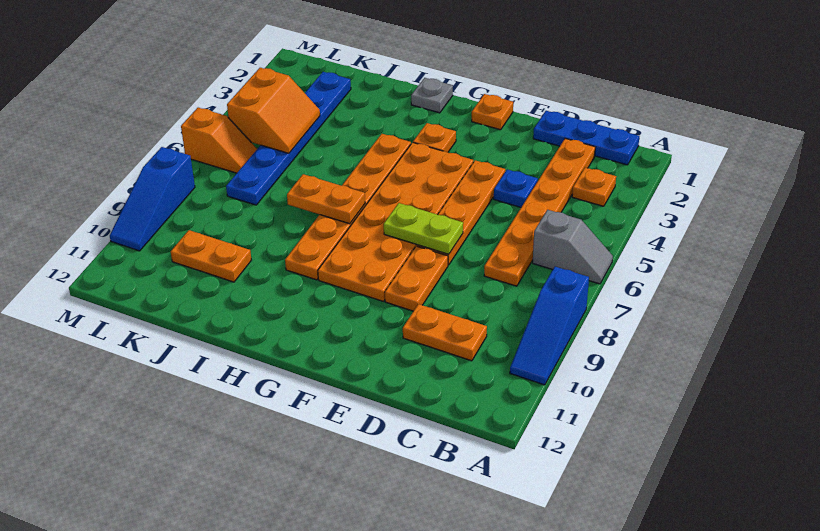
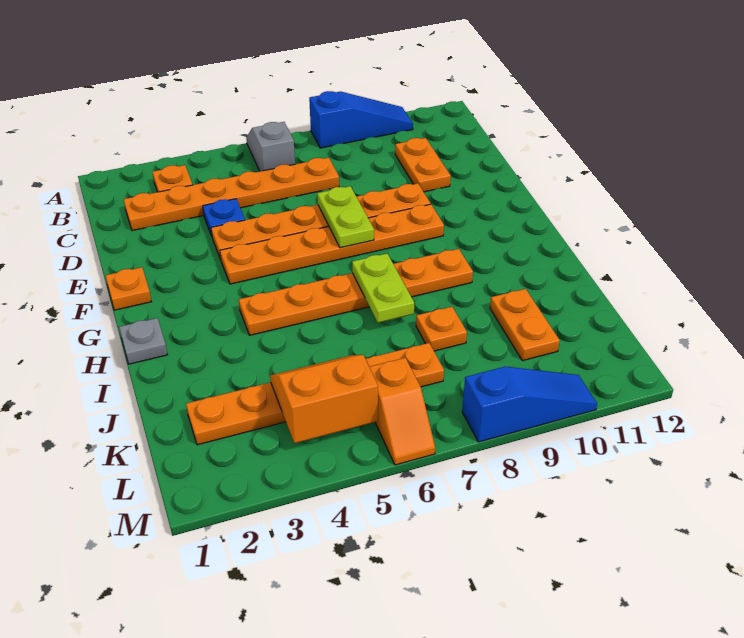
blue 1x3 plate [533,111,639,165] -> none
orange 2x6 plate [318,142,473,302] -> orange 1x6 plate [220,204,444,284]
orange 1x1 plate [413,123,456,152] -> orange 1x1 plate moved to [416,307,467,351]
orange 1x2 plate [287,174,365,224] -> lime 1x2 plate [352,254,414,323]
blue 1x6 plate [226,72,351,205] -> orange 1x6 plate [186,343,444,445]
orange 1x2 slope [181,108,257,173] -> orange 1x2 slope turned to [370,358,435,465]

